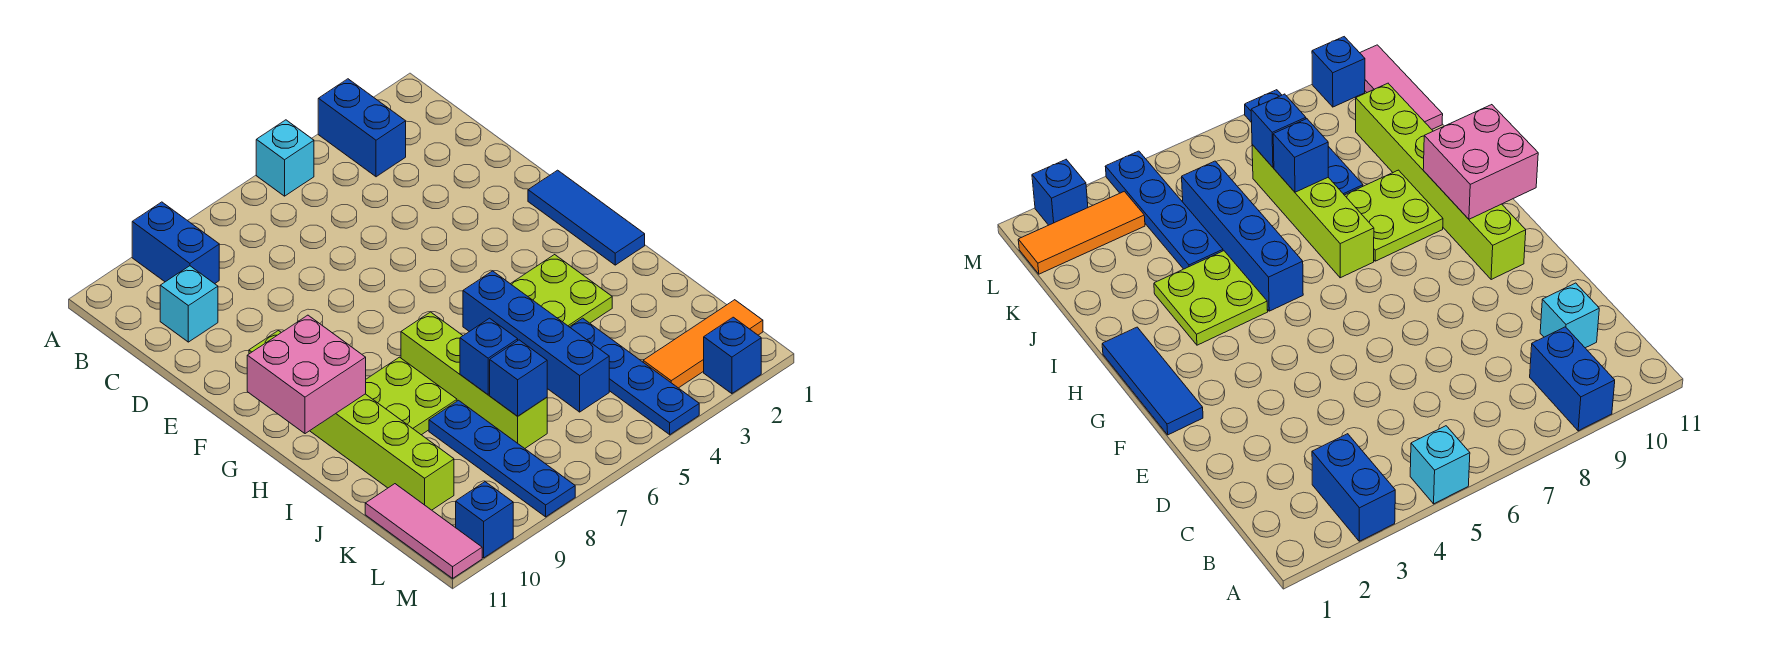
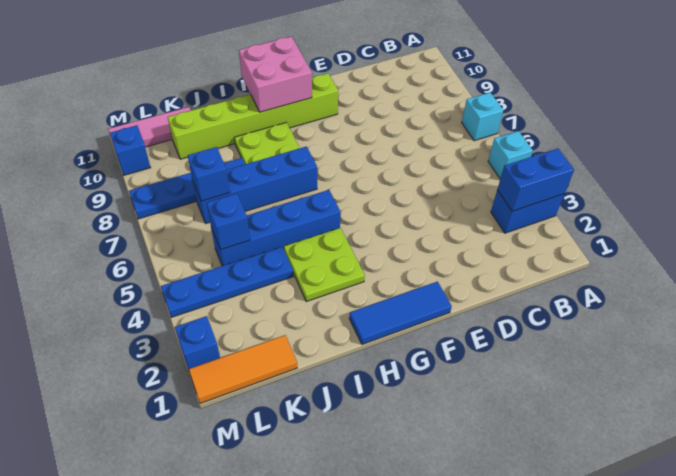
blue 1x2 brick [132,202,219,284] -> blue 1x2 brick moved to [497,148,574,211]
cyan 1x1 brick [160,266,218,342] -> cyan 1x1 brick moved to [462,93,503,141]
lime 1x4 brick [401,312,547,448] -> blue 1x4 brick [193,146,317,223]
blue 1x1 brick [460,318,518,395] -> blue 1x1 brick moved to [207,193,250,250]
orange 1x3 tile [643,300,763,388] -> orange 1x3 tile turned to [188,335,297,403]

